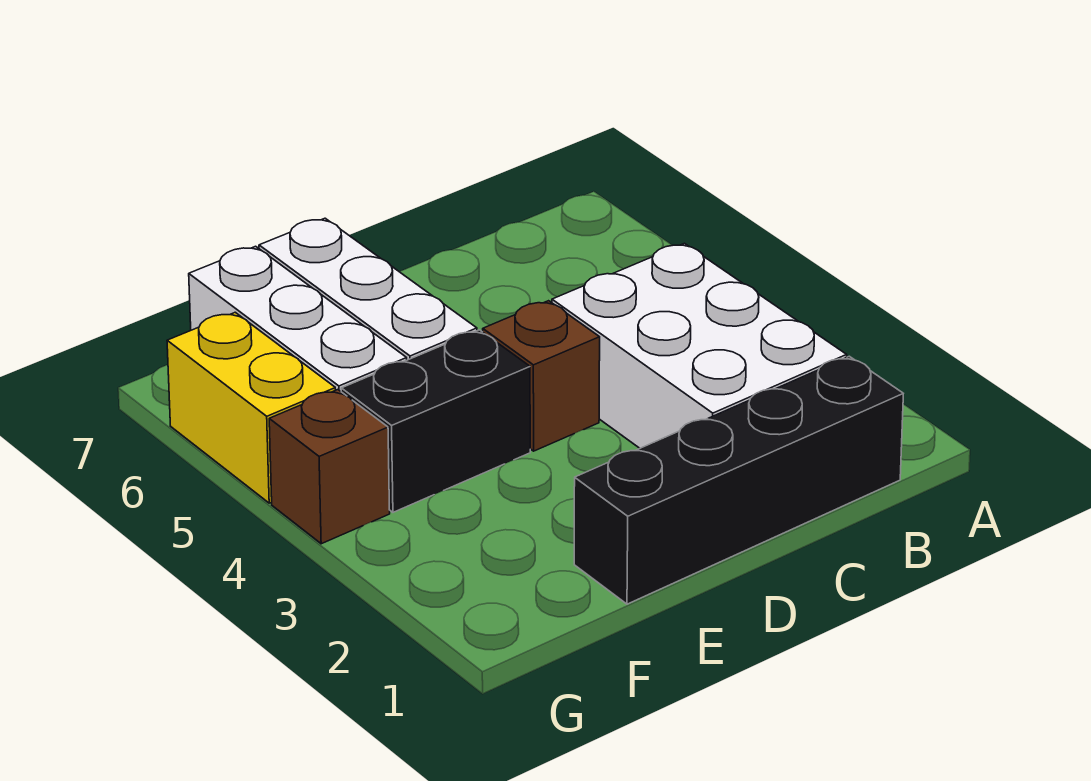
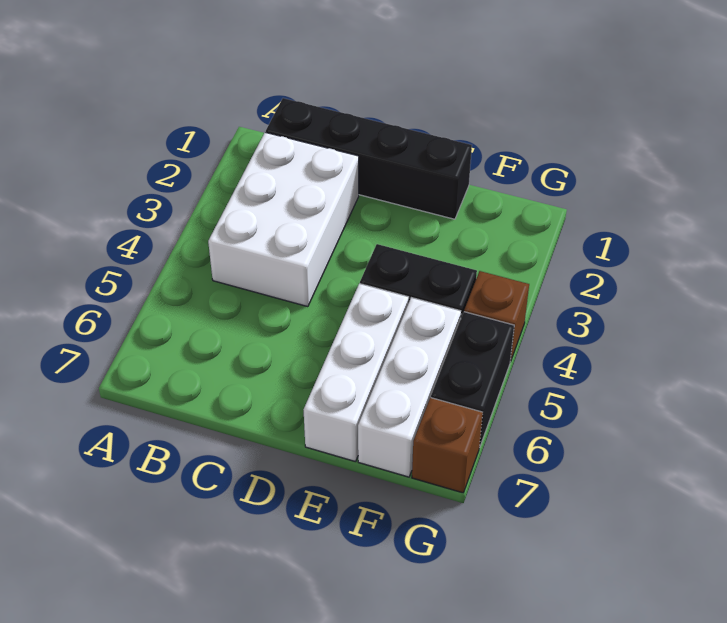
brown 1x1 brick [483,301,600,451] -> brown 1x1 brick moved to [412,398,483,493]
yellow 1x2 brick [167,312,336,503] -> black 1x2 brick [431,312,514,448]

